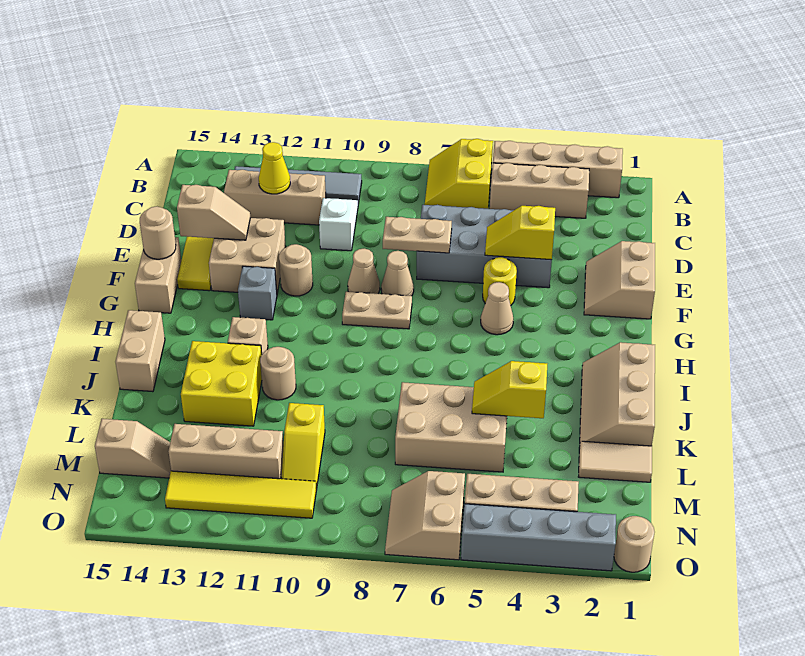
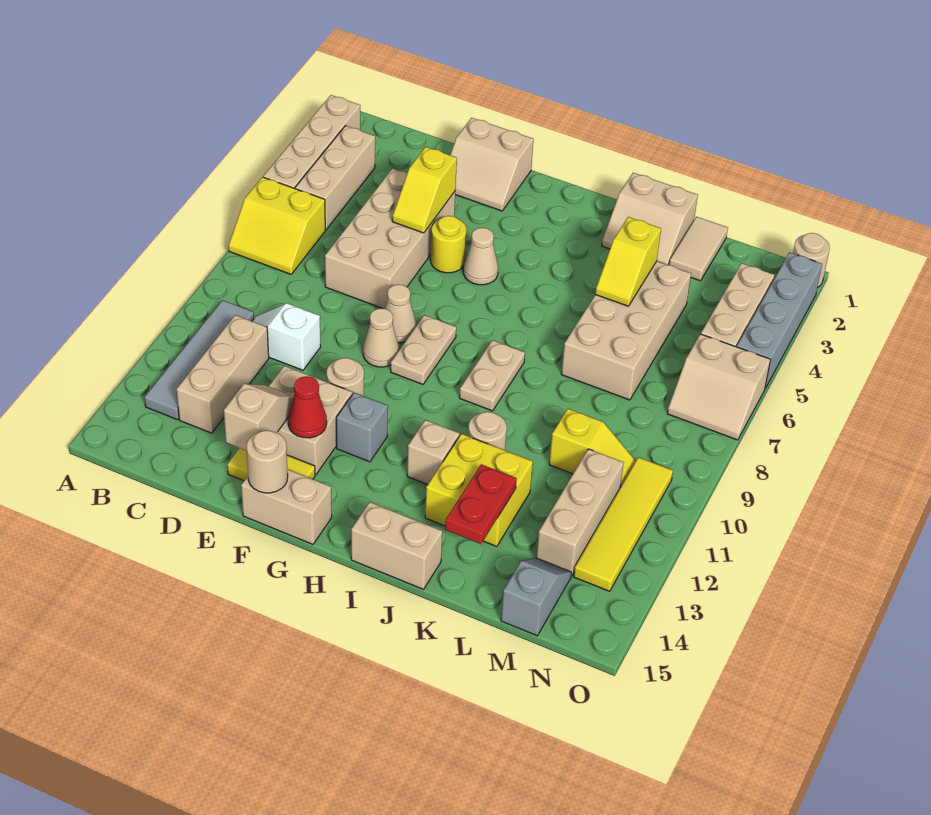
yellow 1x1 cone [259,142,290,194] -> none
grey 2x4 brick [417,205,552,288] -> tan 2x4 brick [325,169,455,309]
tan 1x2 plate [383,217,452,253] -> tan 1x2 plate moved to [459,340,525,411]
none -> red 1x1 cone [288,376,327,438]
tan 2x3 slope [580,342,655,446] -> tan 2x2 slope [602,173,698,265]
tan 2x3 brick [395,382,507,472] -> tan 2x4 brick [561,261,691,400]
none -> red 1x2 plate [445,464,517,544]
tan 1x2 slope [95,419,171,478] -> grey 1x2 slope [501,558,571,636]

